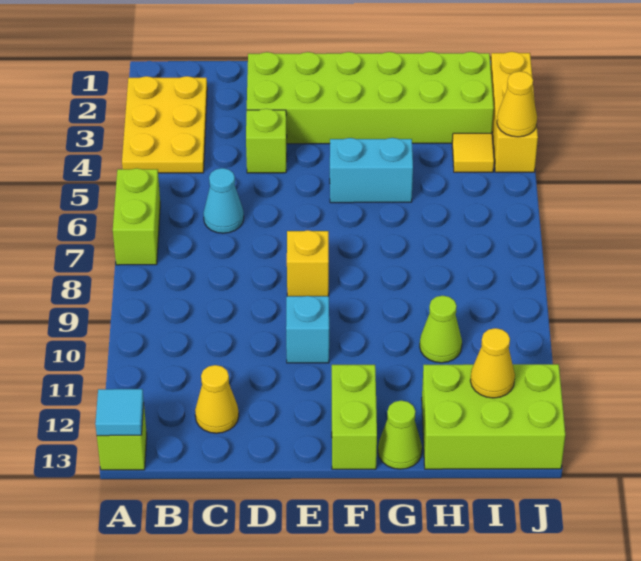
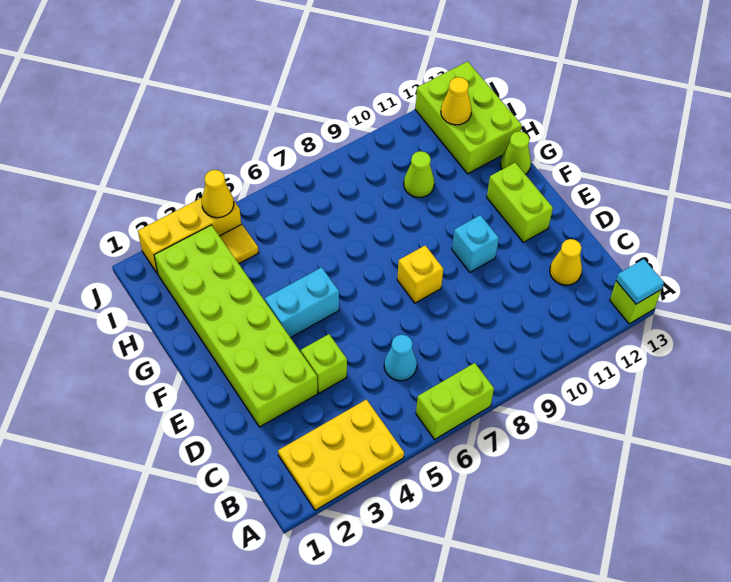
cyan 1x2 brick [330,138,413,203] -> cyan 1x2 brick turned to [265,267,339,338]
lime 1x2 brick [332,365,377,469] -> lime 1x2 brick turned to [487,163,553,242]

